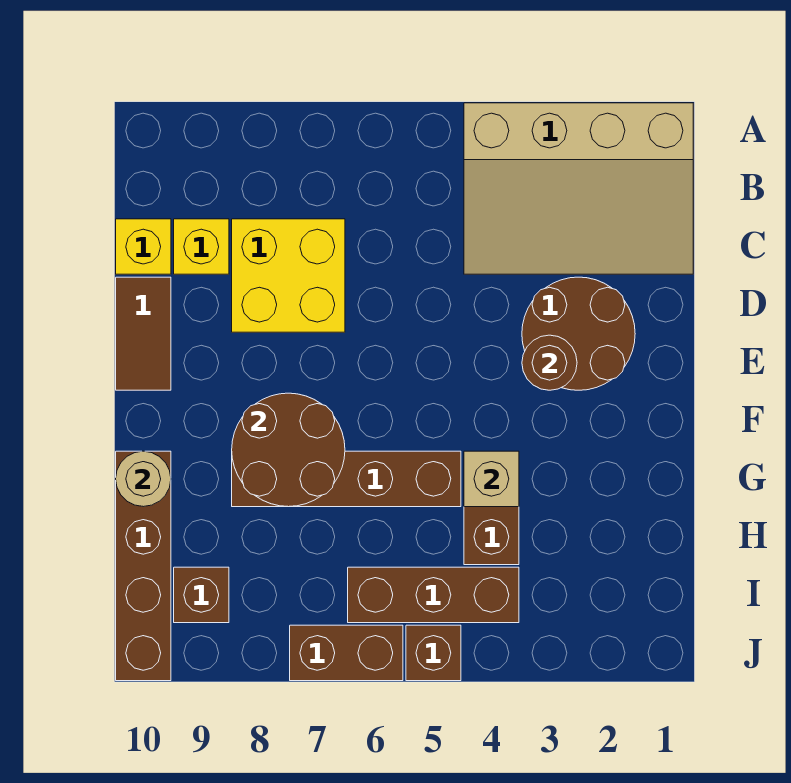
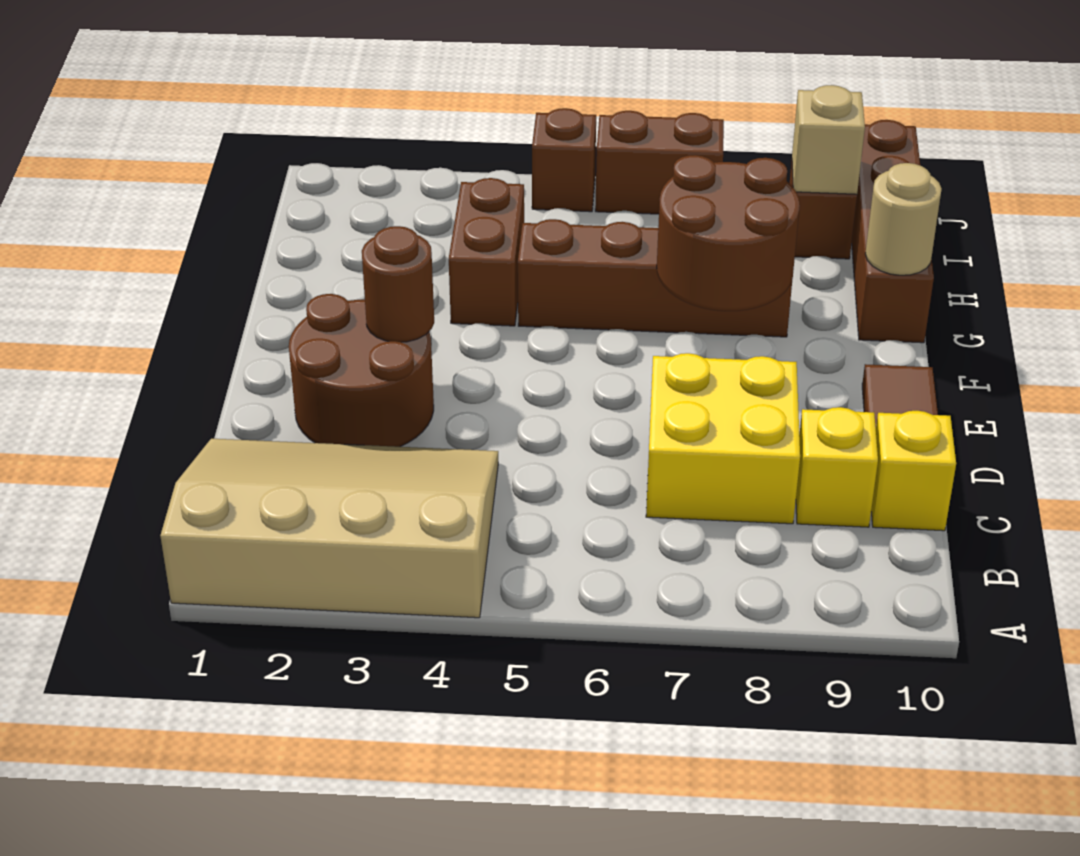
tan 1x1 brick [464,451,519,507] -> tan 1x1 brick moved to [792,85,865,194]
brown 1x3 brick [348,567,519,623] -> none

